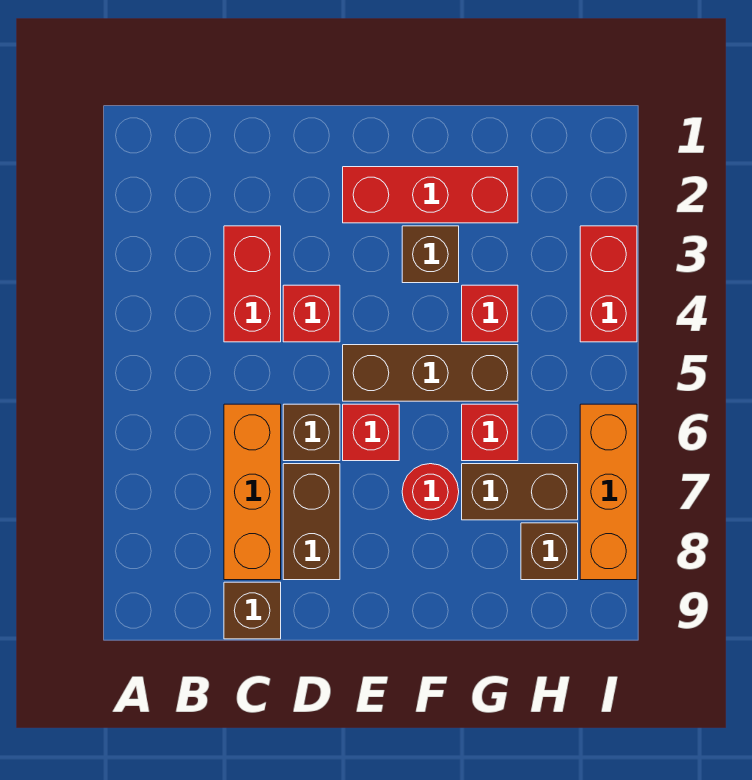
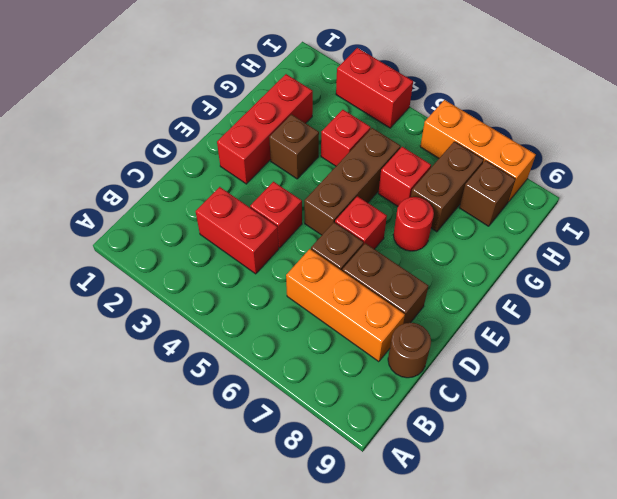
brown 1x1 brick [224,582,281,639] -> brown 1x1 round brick [388,323,431,378]

